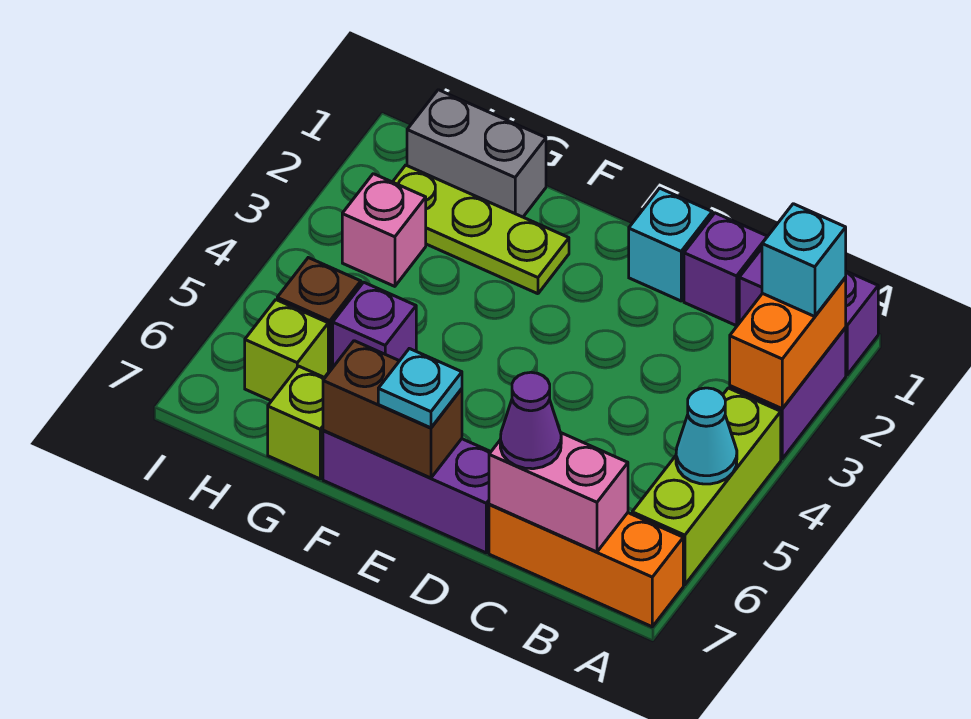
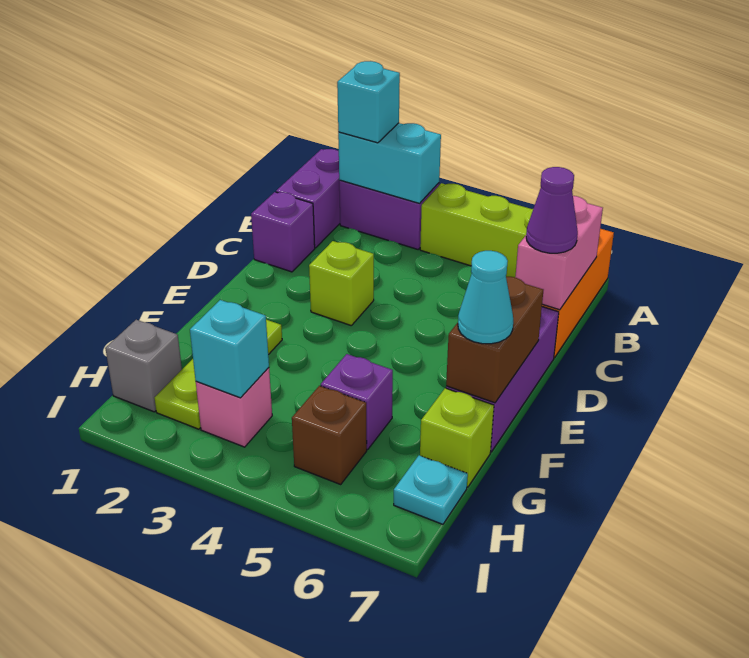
orange 1x2 brick [730,277,846,409] -> cyan 1x2 brick [338,123,441,203]
cyan 1x1 cone [676,388,737,484] -> cyan 1x1 cone moved to [458,251,513,344]
cyan 1x1 brick [629,188,712,301] -> cyan 1x1 brick moved to [190,300,269,398]
cyan 1x1 plate [378,349,462,428] -> cyan 1x1 plate moved to [394,455,468,524]
grey 1x2 brick [407,90,546,217] -> grey 1x1 brick [105,320,182,412]
lime 1x1 brick [245,300,328,401] -> lime 1x1 brick moved to [309,241,374,326]

